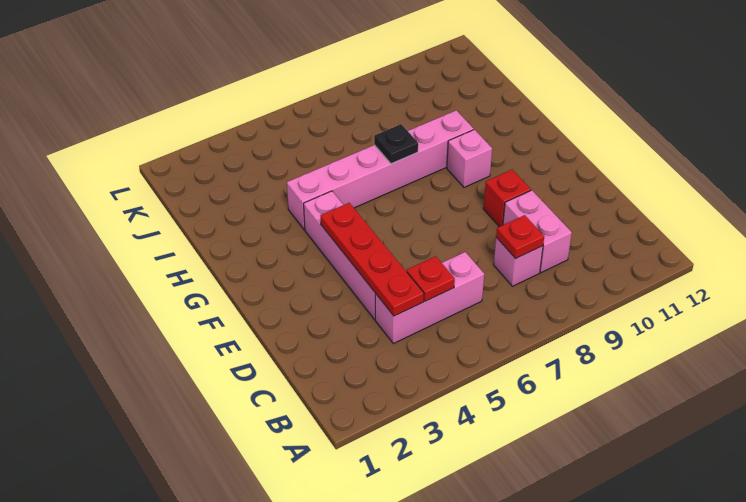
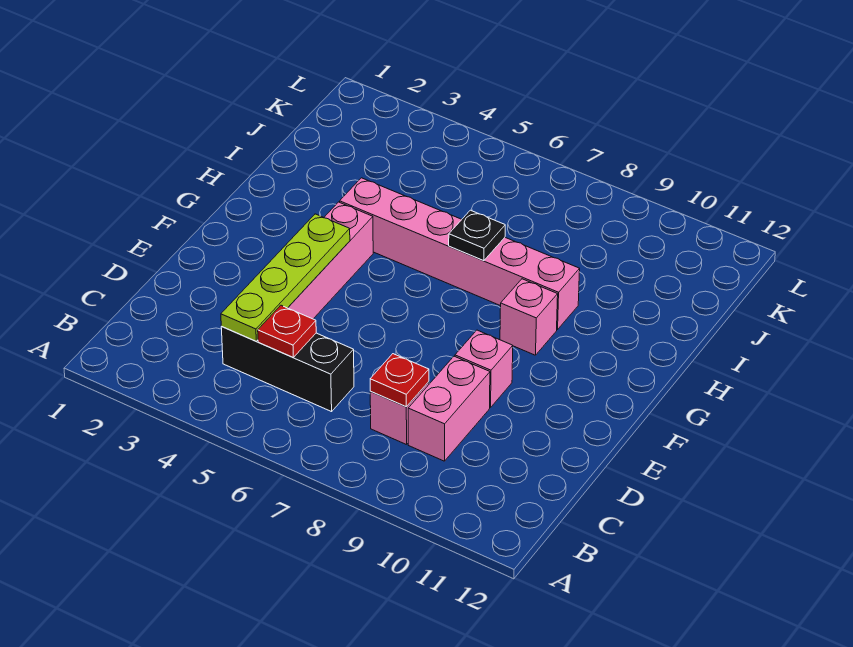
pink 1x3 brick [375,252,484,344] -> black 1x3 brick [221,327,354,412]
red 1x4 plate [320,203,424,316] -> lime 1x4 plate [221,214,350,341]
red 1x1 brick [483,170,531,227] -> pink 1x1 brick [455,330,513,408]

